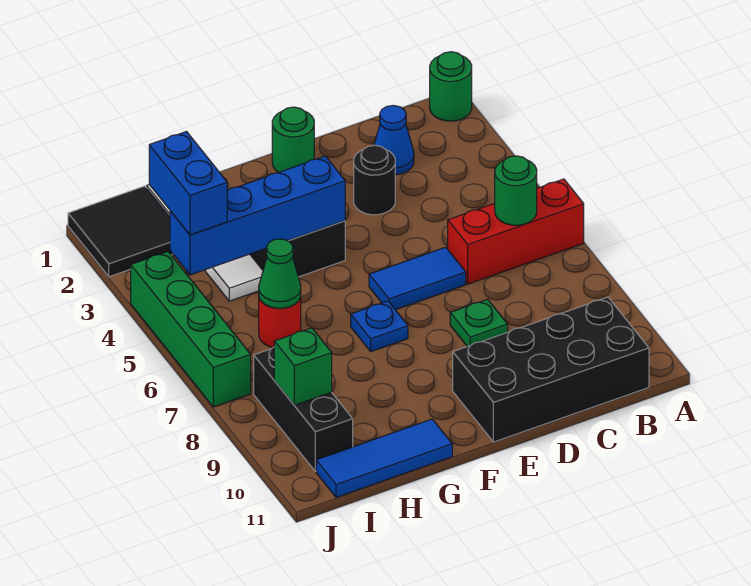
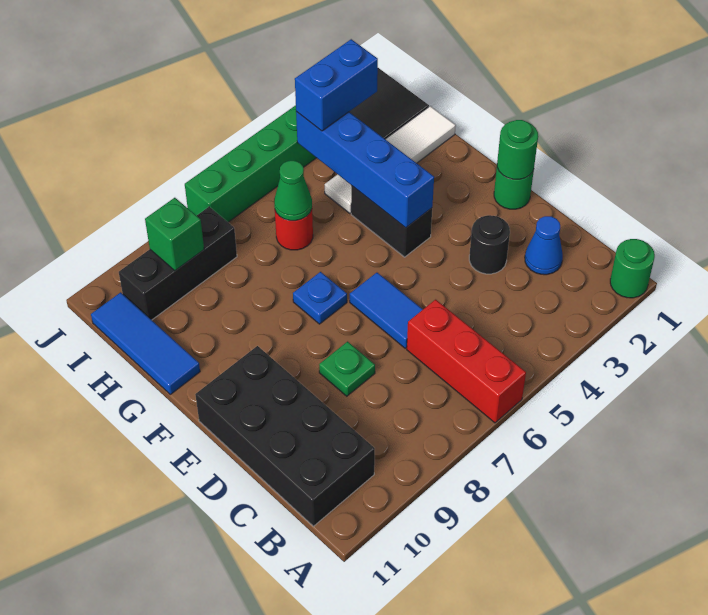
green 1x1 round brick [495,156,537,225] -> green 1x1 round brick moved to [497,120,538,179]

